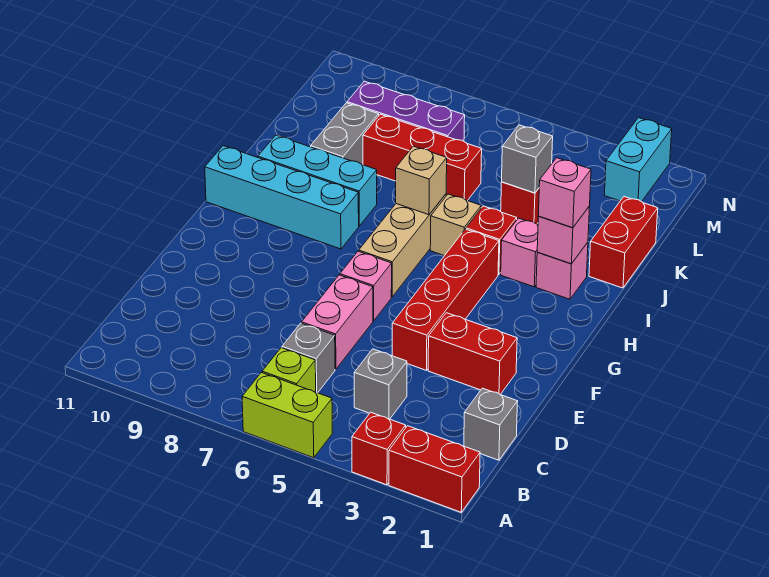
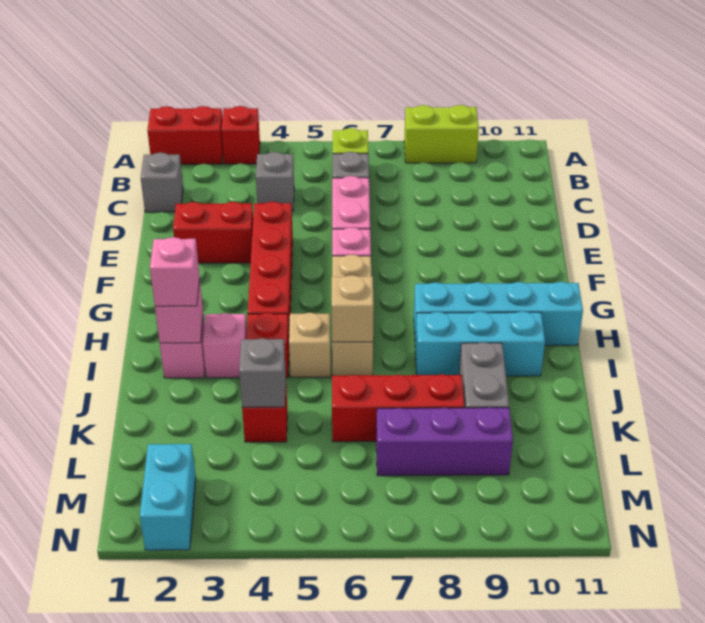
lime 1x2 brick [242,373,333,458] -> lime 1x2 brick moved to [404,105,479,163]
red 1x2 brick [589,197,658,288] -> none

